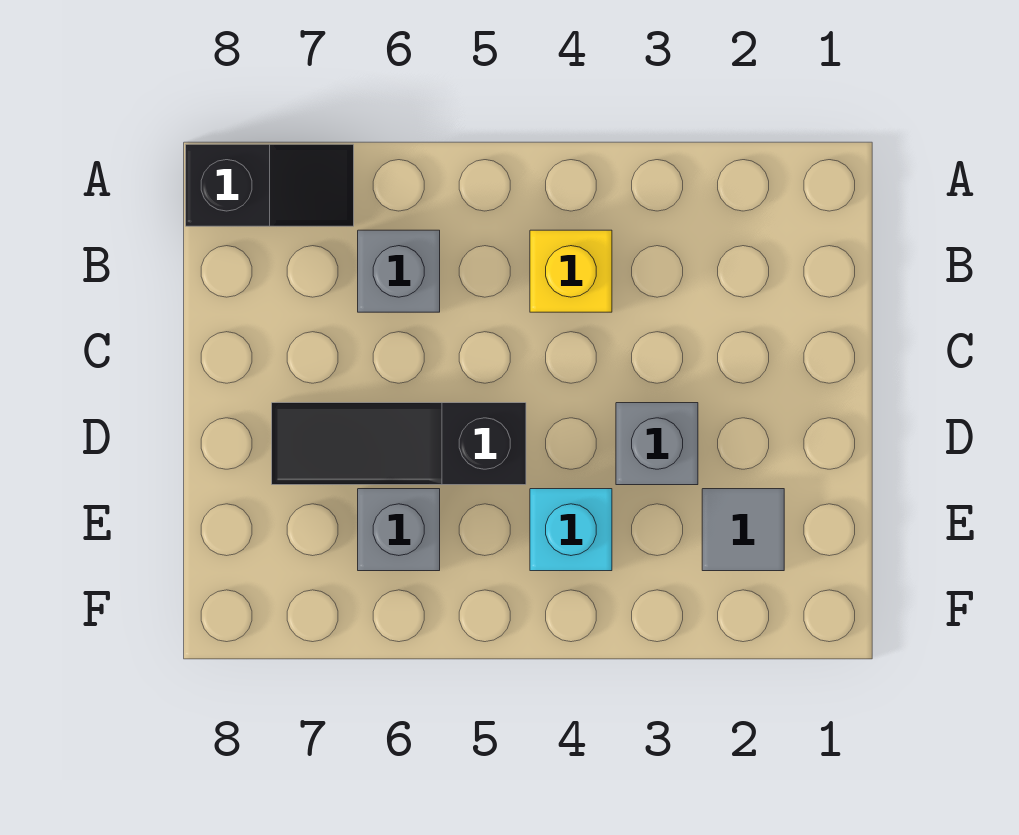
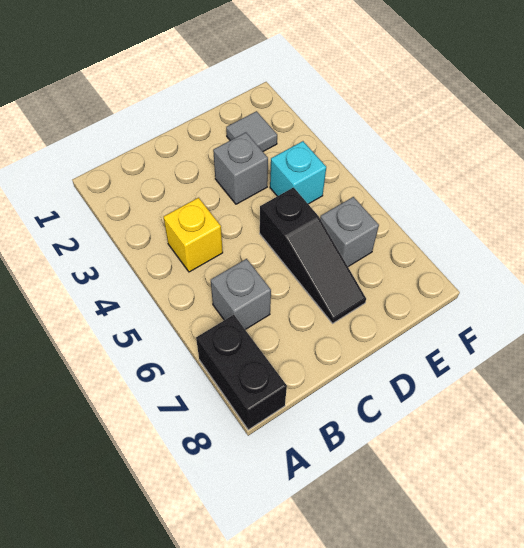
black 1x2 slope [186,144,354,226] -> black 1x2 brick [196,315,287,430]

